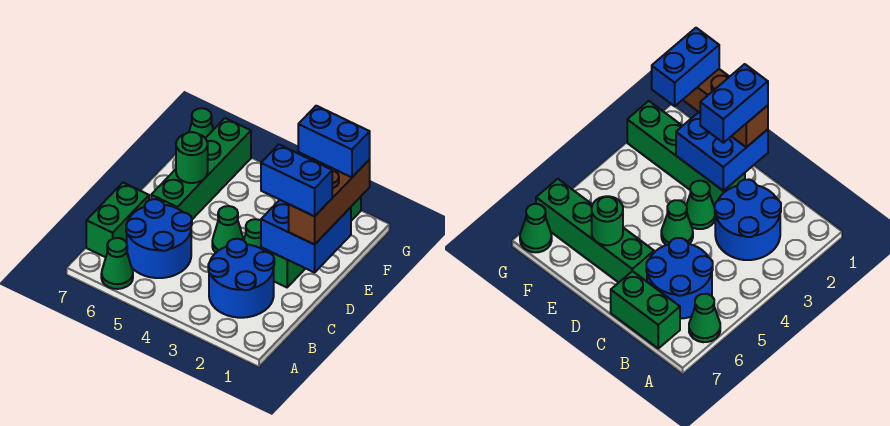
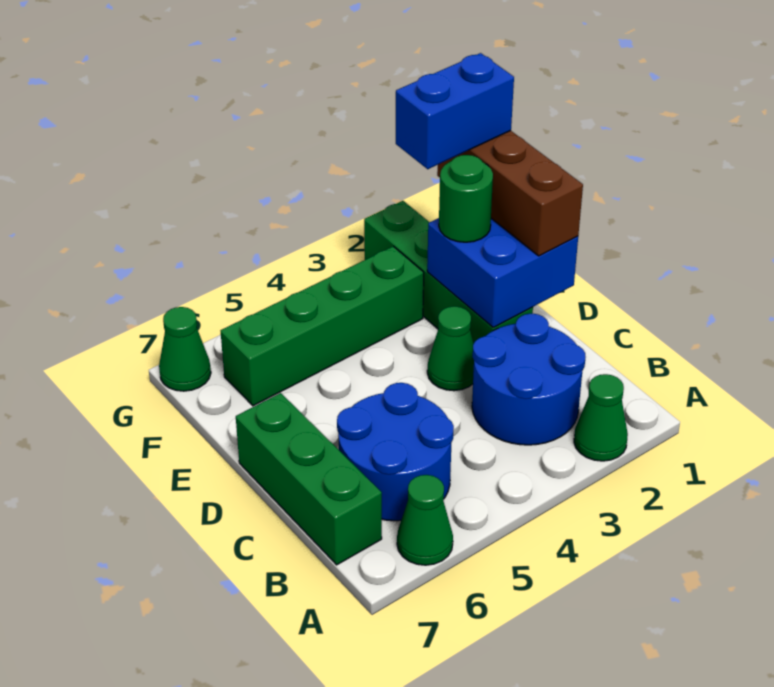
green 1x2 brick [86,183,149,257] -> green 1x3 brick [236,393,382,565]
blue 1x2 brick [261,145,332,216] -> none
green 1x1 cone [212,206,244,253] -> green 1x1 cone moved to [574,374,628,461]
green 1x4 brick [151,118,251,219] -> green 1x4 brick turned to [221,246,424,406]
green 1x1 round brick [176,132,208,183] -> green 1x1 round brick moved to [439,155,493,242]

